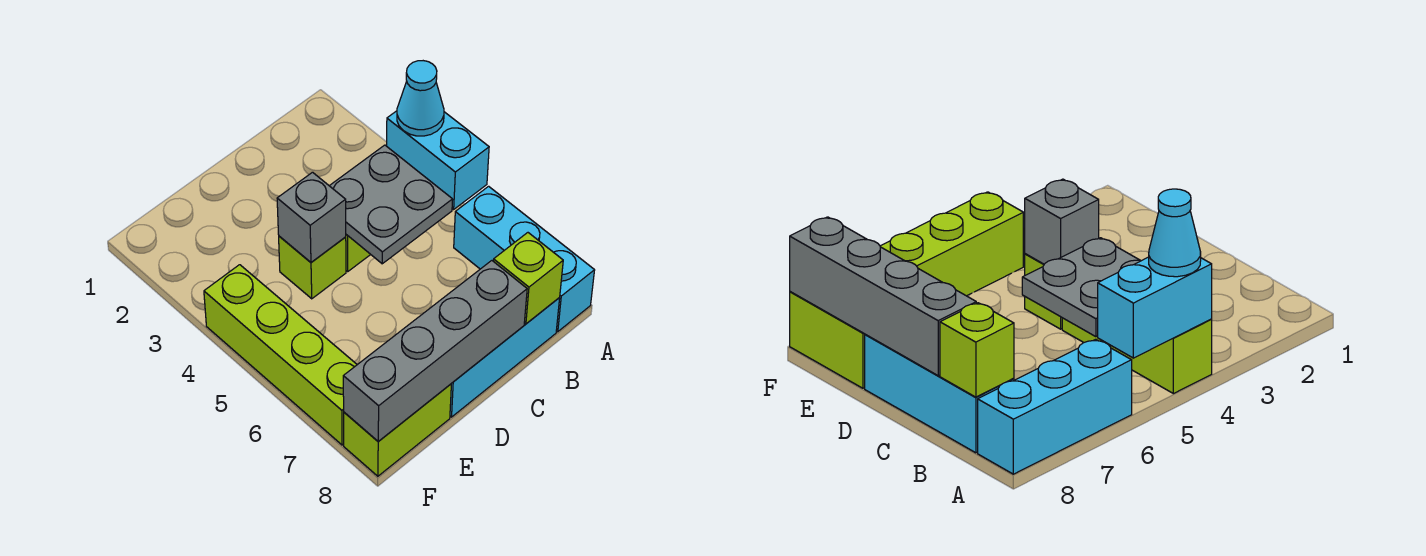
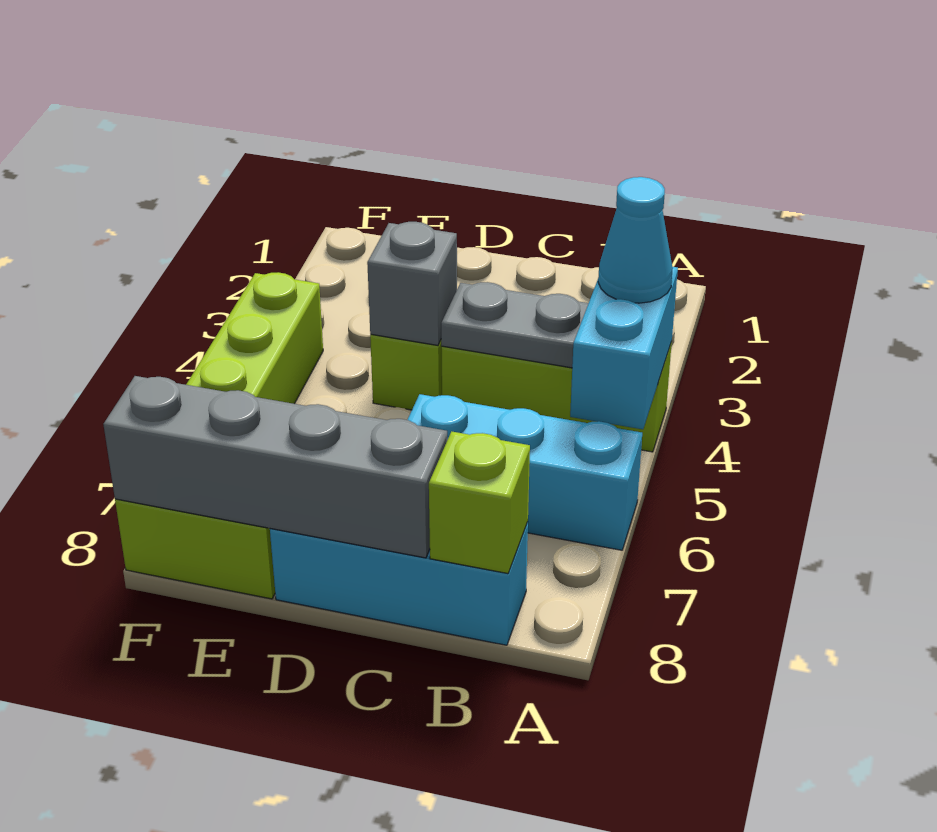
cyan 1x3 brick [454,186,595,332] -> cyan 1x3 brick turned to [408,394,642,550]
grey 2x2 plate [330,145,453,264] -> grey 1x2 plate [441,282,589,368]

